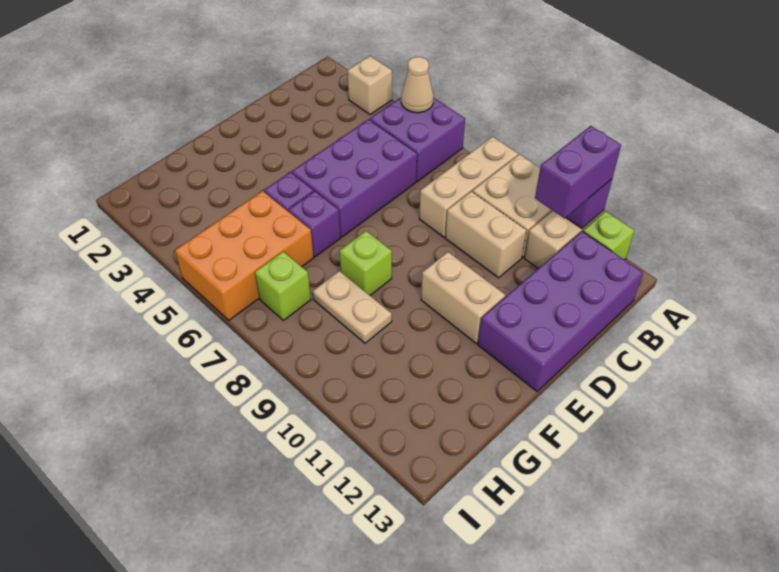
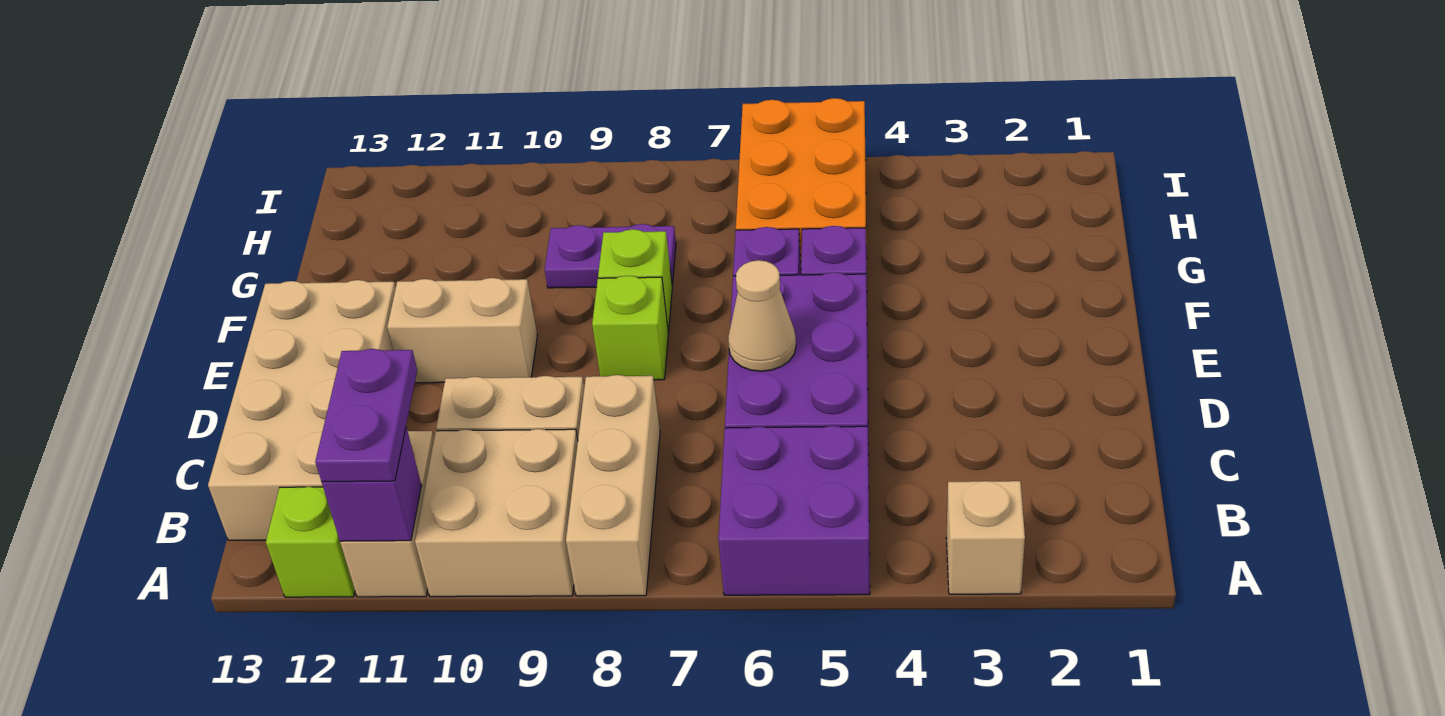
tan 1x1 cone [401,57,433,113] -> tan 1x1 cone moved to [728,260,796,371]
purple 1x2 brick [535,126,621,218] -> purple 1x2 plate [315,349,417,482]
purple 2x4 brick [478,231,643,391] -> tan 2x4 brick [208,280,396,540]
tan 1x2 plate [313,271,392,343] -> purple 1x2 plate [545,224,676,288]
lime 1x1 brick [255,252,311,320] -> lime 1x1 brick moved to [592,276,668,380]

